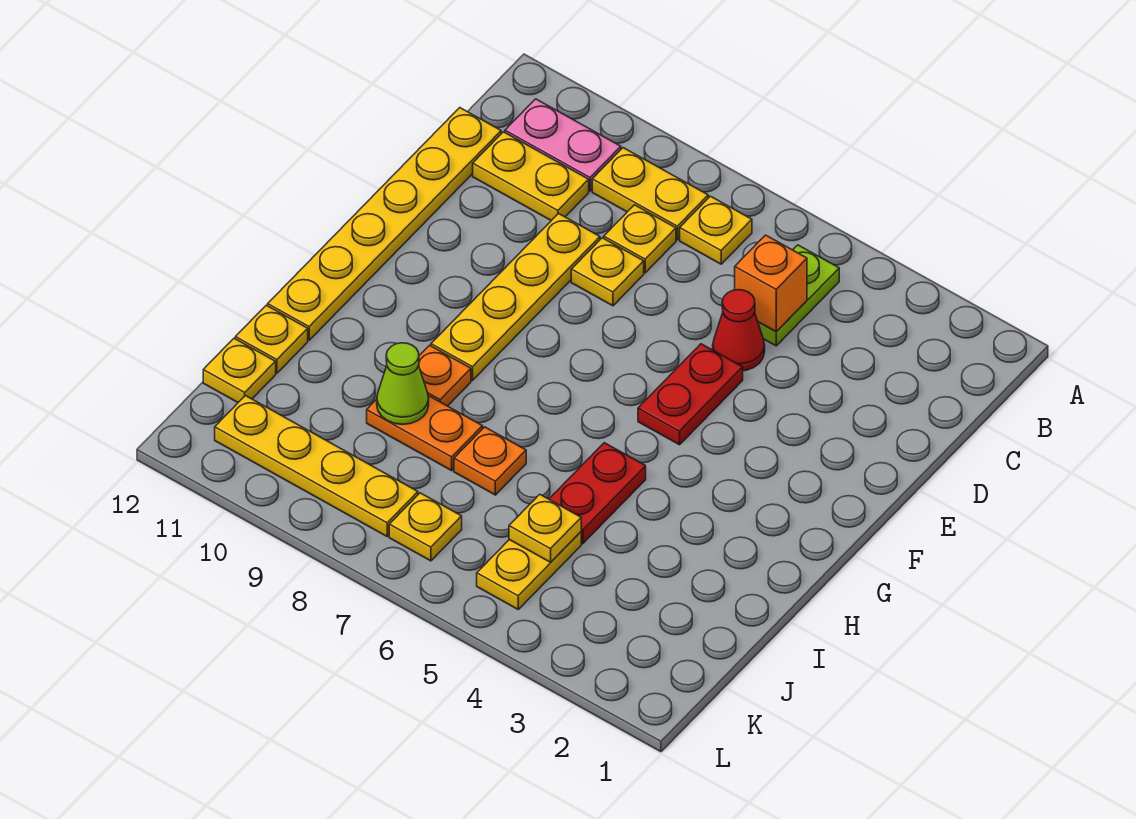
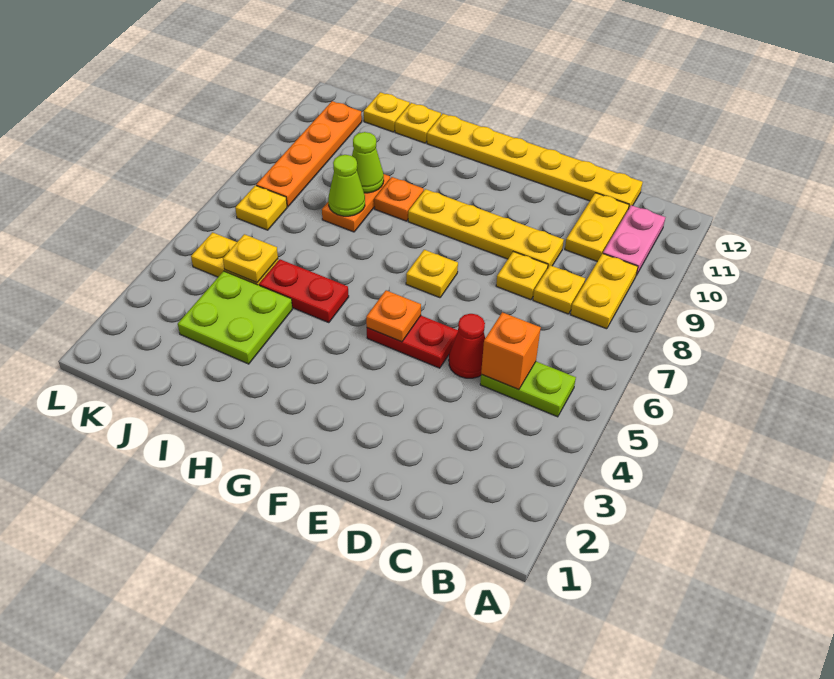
yellow 1x1 plate [680,196,752,264] -> yellow 1x1 plate moved to [406,250,458,298]
none -> lime 2x2 plate [178,271,292,364]
orange 1x1 plate [454,427,526,495] -> orange 1x1 plate moved to [366,290,421,342]
none -> lime 1x1 cone [328,155,365,216]
yellow 1x4 plate [215,396,418,536] -> orange 1x4 plate [256,101,362,207]

